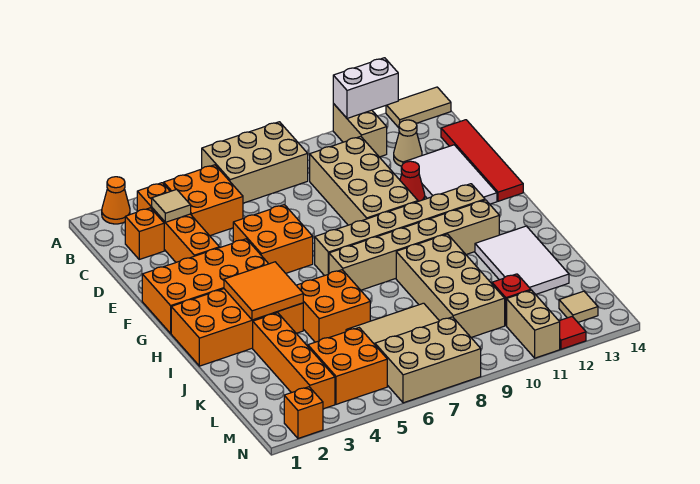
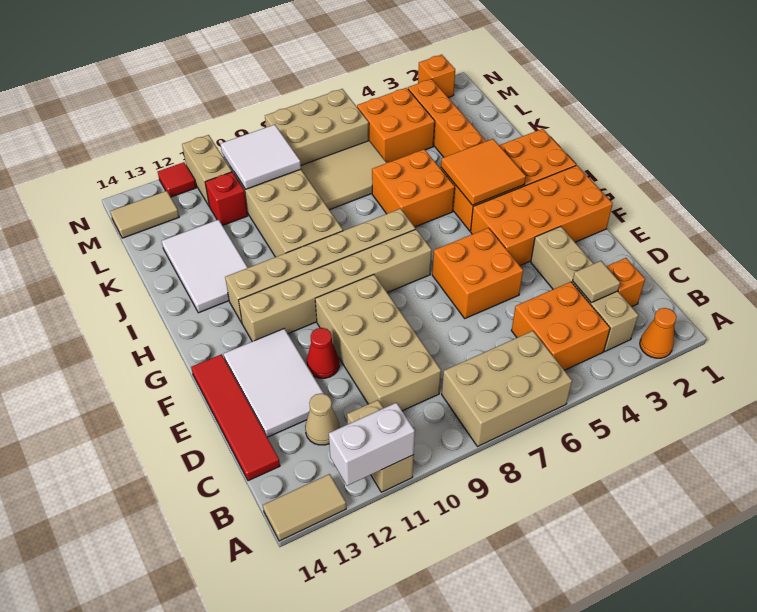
orange 1x4 brick [137,183,219,262] -> tan 1x4 brick [531,226,638,351]
none -> white 2x2 tile [220,125,301,189]
tan 1x1 tile [559,291,598,322] -> tan 1x2 tile [110,191,179,238]

